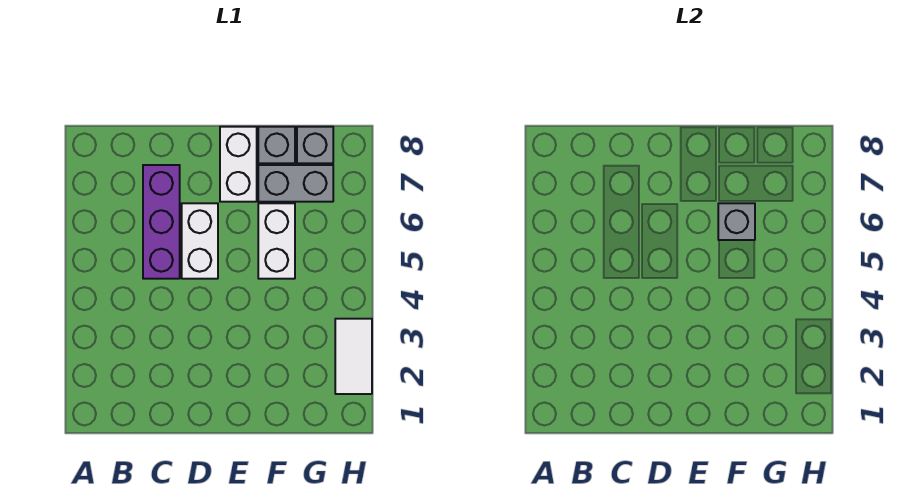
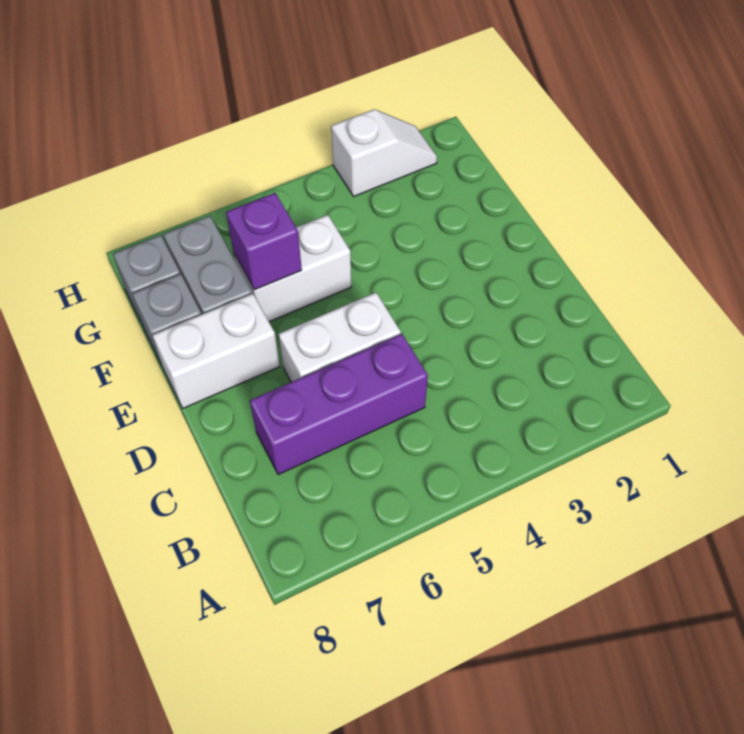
grey 1x1 brick [718,203,755,240] -> purple 1x1 brick [226,193,302,290]
white 1x2 tile [335,319,372,394] -> white 1x2 slope [331,109,437,197]

